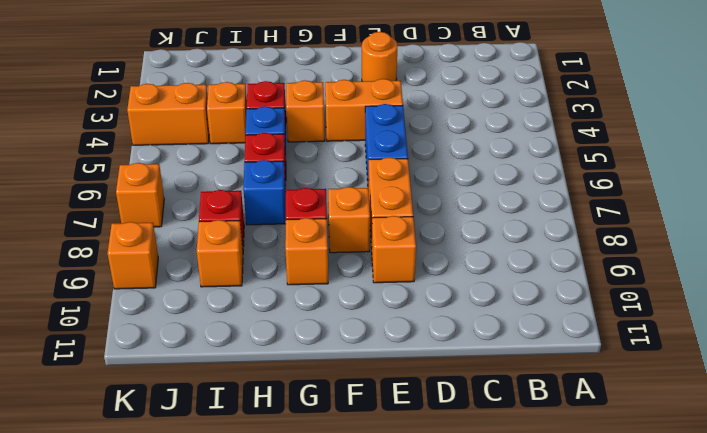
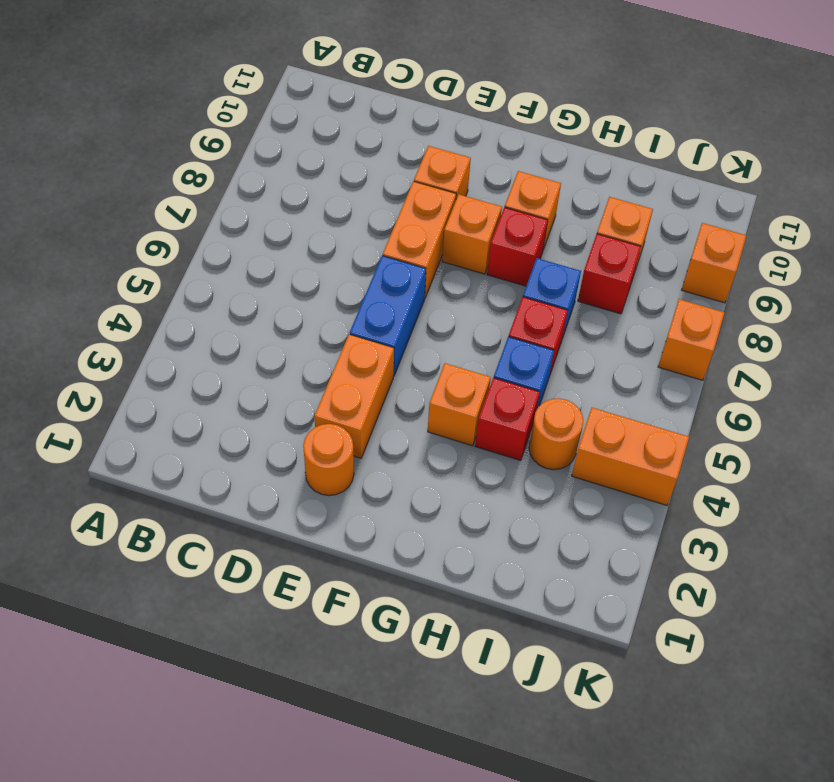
orange 1x2 brick [325,79,403,141] -> orange 1x2 brick turned to [314,334,394,458]
orange 1x1 brick [207,82,247,144] -> orange 1x1 round brick [529,398,583,470]

